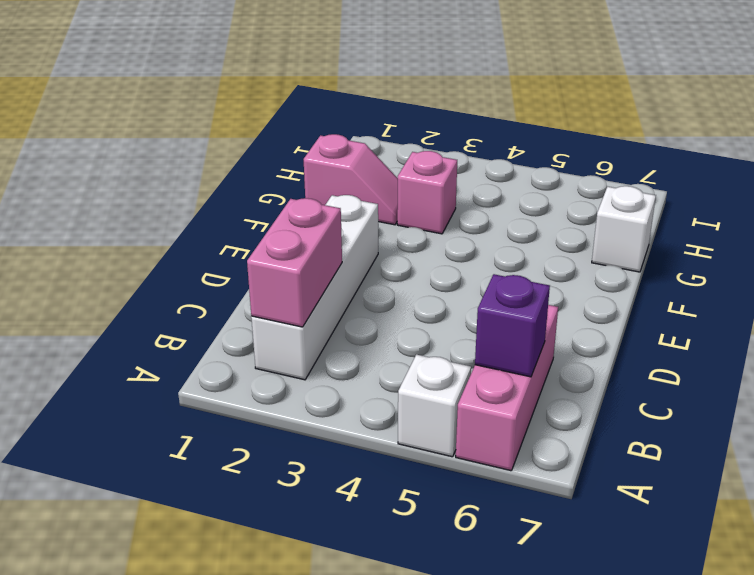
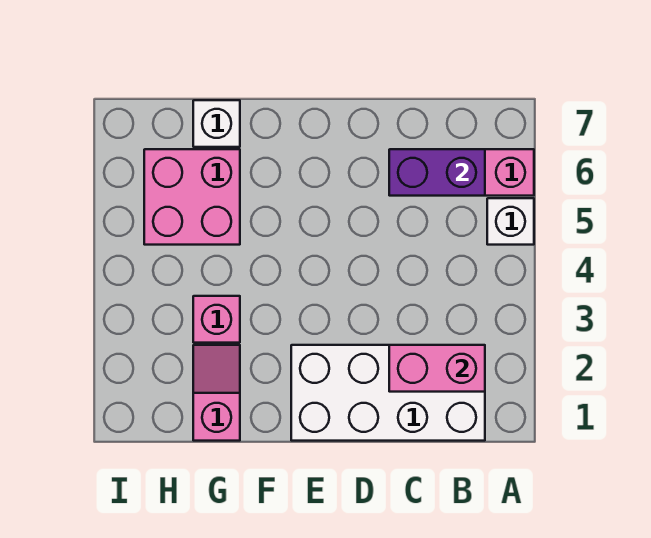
white 1x4 brick [251,195,378,380] -> white 2x4 brick [291,345,485,441]
purple 1x1 brick [475,274,550,377] -> purple 1x2 brick [389,149,485,196]
none -> pink 2x2 brick [144,149,240,245]

